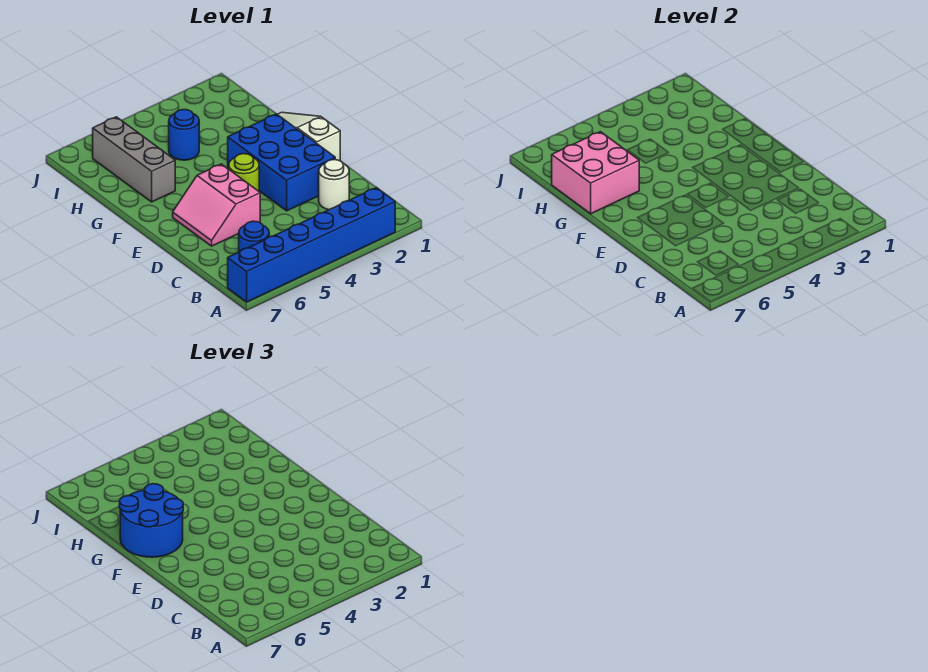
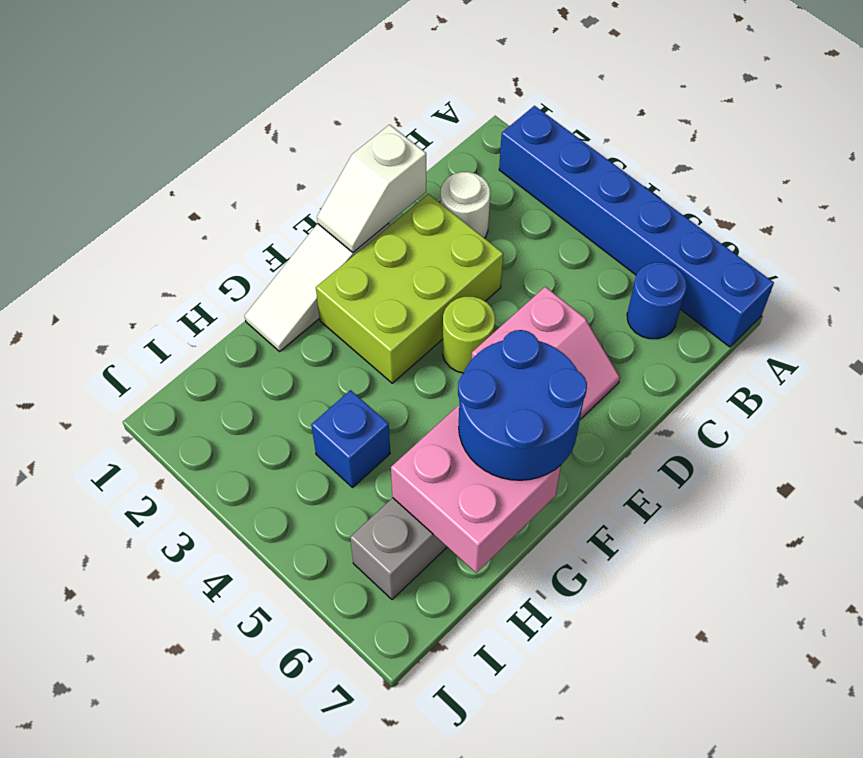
none -> white 1x2 slope [317,125,426,252]
blue 2x3 brick [228,114,335,211] -> lime 2x3 brick [316,194,503,383]
blue 1x1 round brick [169,110,199,160] -> blue 1x1 brick [311,390,390,487]

